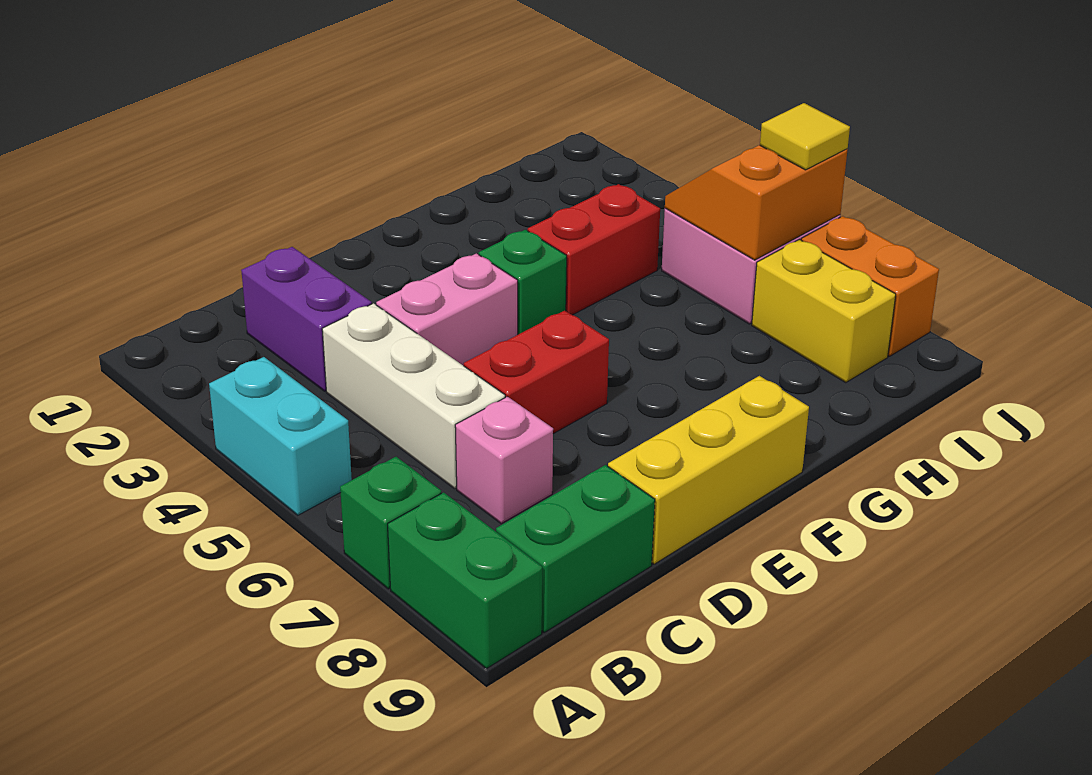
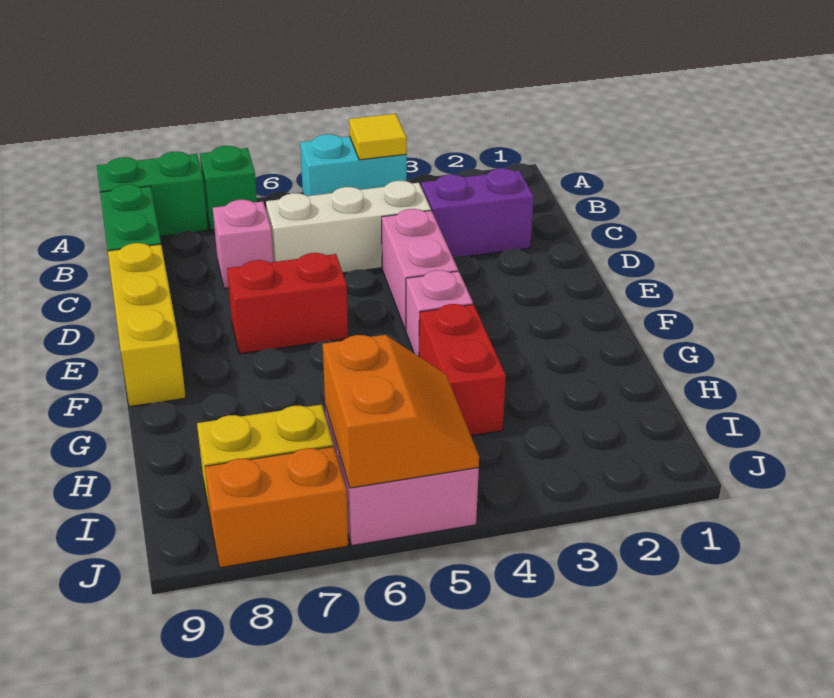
red 1x2 brick [464,311,609,434] -> red 1x2 brick turned to [227,253,348,354]
green 1x1 brick [479,230,567,334] -> pink 1x1 brick [406,270,473,356]
yellow 1x1 tile [760,103,850,170] -> yellow 1x1 tile moved to [349,114,407,160]

